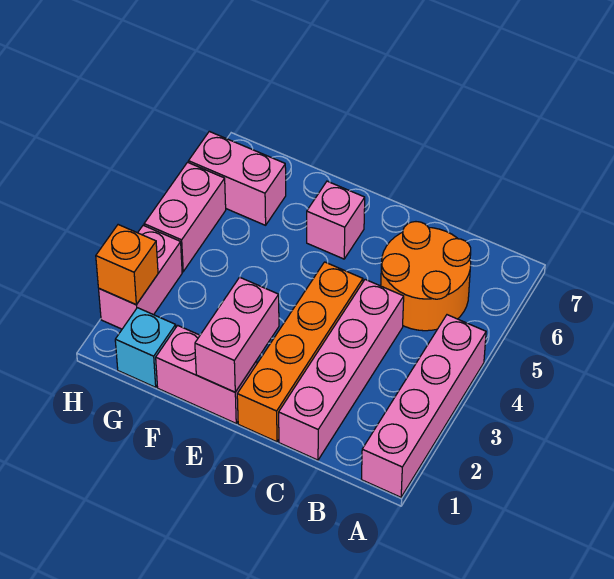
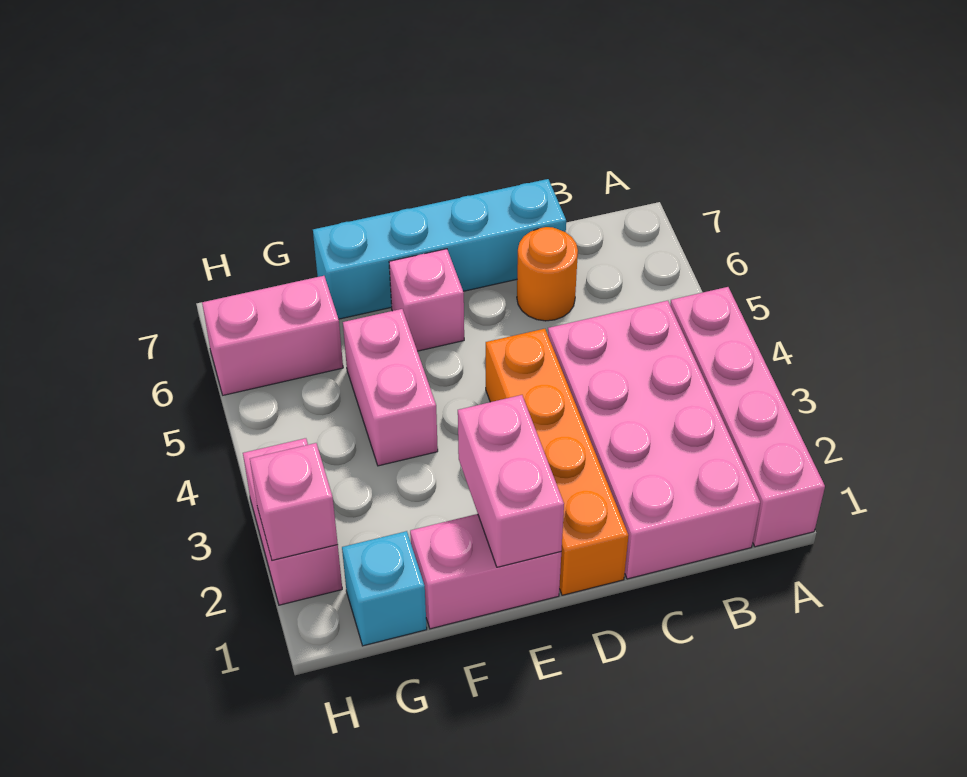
orange 2x2 round brick [381,222,471,331] -> orange 1x1 round brick [517,227,578,321]
pink 1x4 brick [279,280,404,460] -> pink 2x4 brick [548,301,760,579]
none -> cyan 1x4 brick [313,179,566,319]
orange 1x1 brick [96,225,158,305] -> pink 1x1 brick [250,443,338,560]
pink 1x2 brick [144,162,226,272] -> pink 1x2 brick moved to [343,309,438,466]

